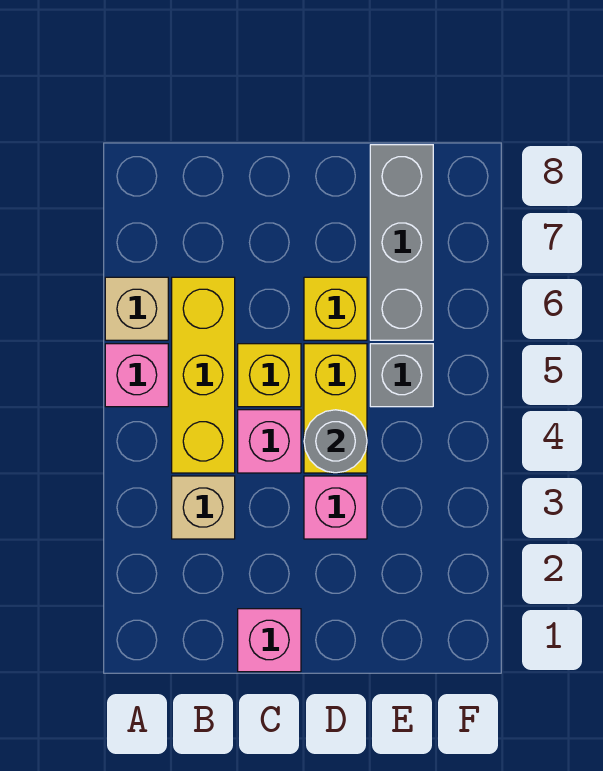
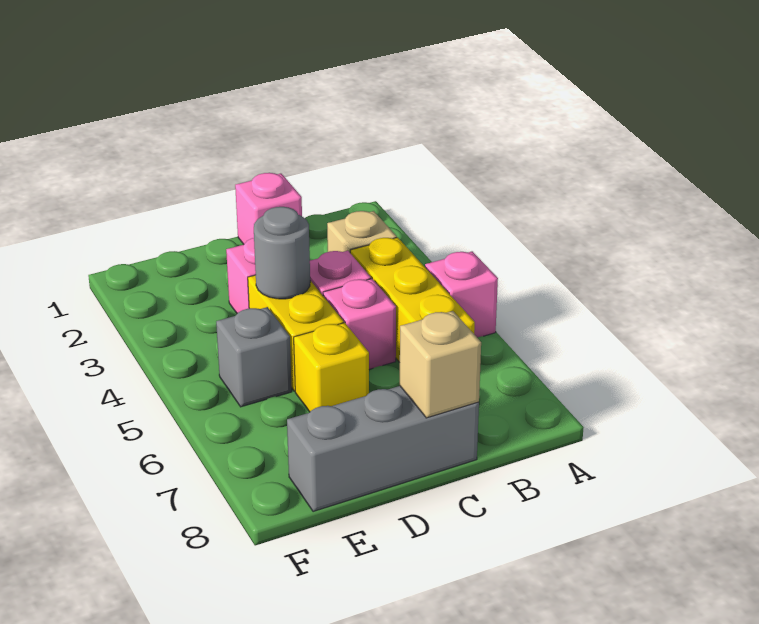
tan 1x1 brick [105,277,168,340] -> tan 1x1 brick moved to [400,311,481,418]
yellow 1x1 brick [238,344,301,407] -> pink 1x1 brick [323,279,396,369]
grey 1x3 brick [370,145,433,340] -> grey 1x3 brick turned to [287,386,479,512]

